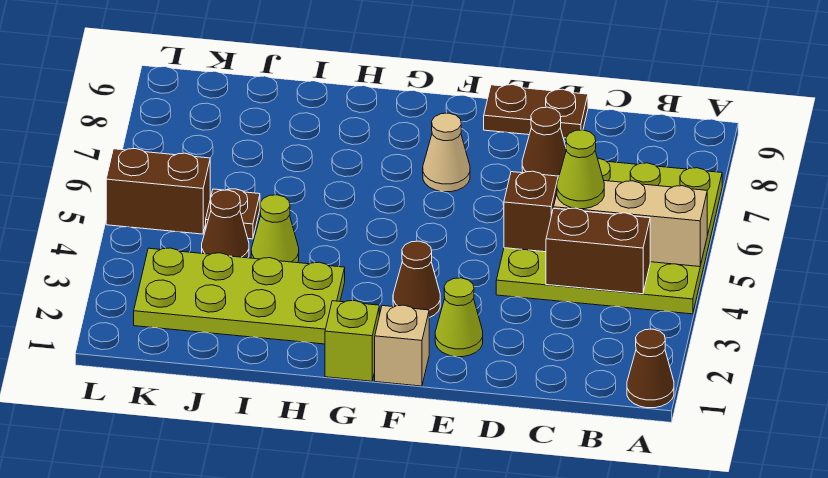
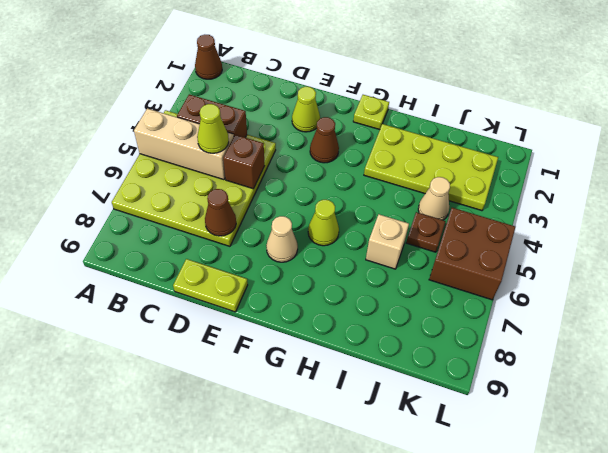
brown 1x2 plate [484,85,588,138] -> lime 1x2 plate [173,259,248,312]
tan 1x1 brick [375,305,429,386] -> tan 1x1 brick moved to [366,214,409,269]
lime 1x1 brick [325,301,379,381] -> lime 1x1 plate [353,95,389,130]
lime 1x1 cone [251,195,299,263] -> lime 1x1 cone moved to [308,200,339,246]
brown 1x1 cone [202,190,249,258] -> tan 1x1 cone [418,177,450,220]
brown 1x2 brick [106,149,210,234] -> brown 2x2 brick [429,208,515,300]

